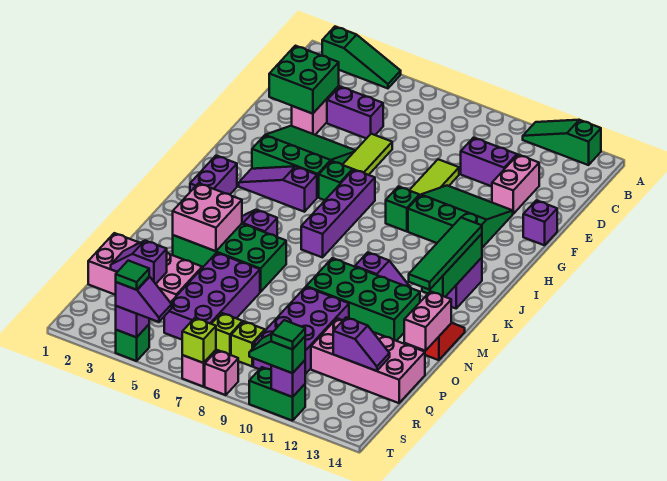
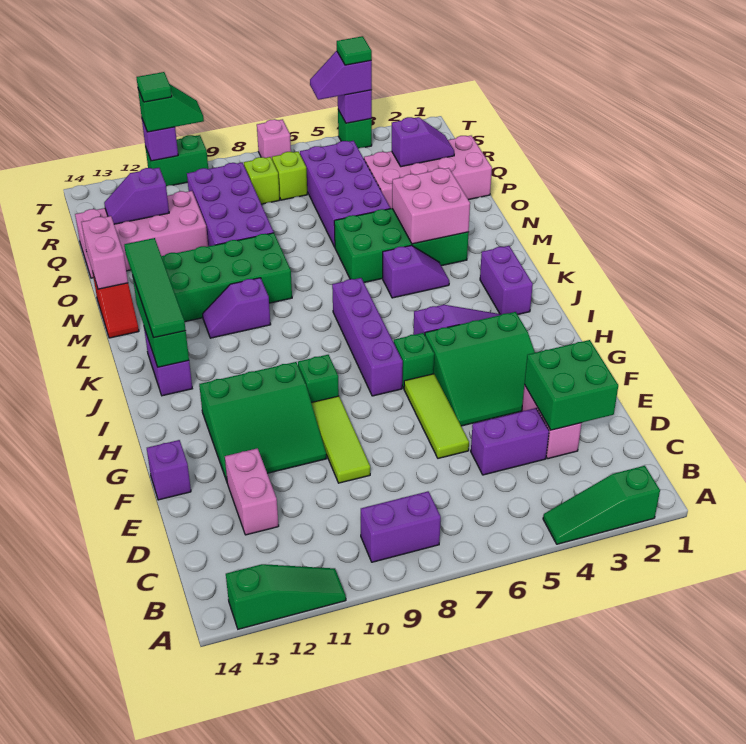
purple 1x2 brick [461,138,517,186] -> purple 1x2 brick moved to [361,491,441,562]
lime 1x1 brick [182,318,216,363] -> none
pink 1x1 brick [205,350,238,395] -> none

